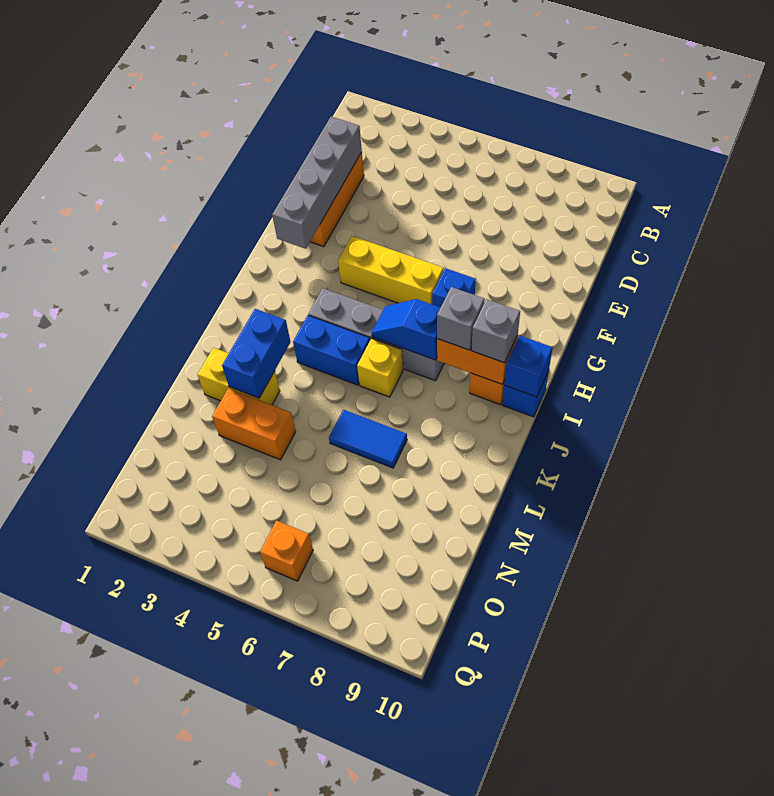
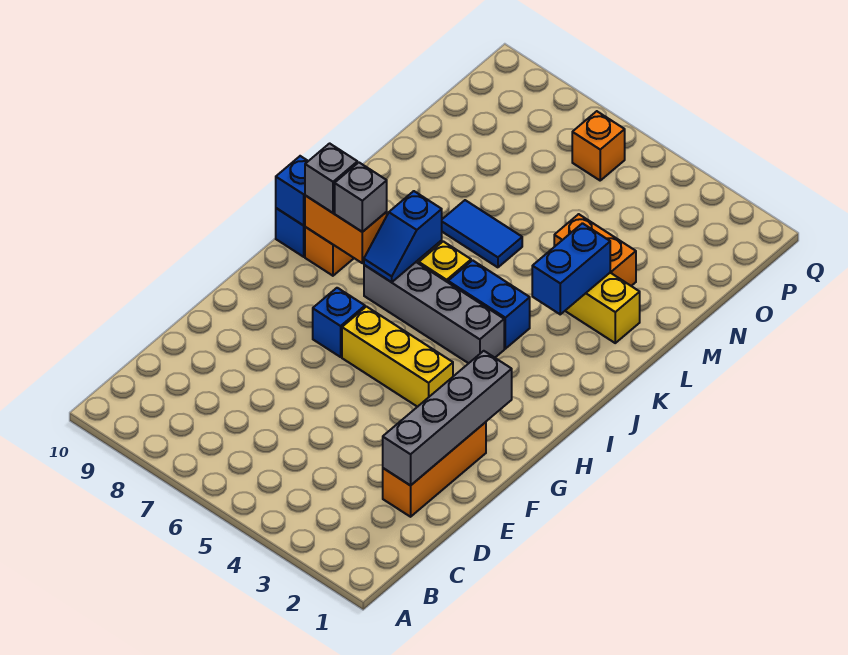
blue 1x2 slope [372,299,441,360] -> blue 1x2 slope turned to [364,191,442,282]

